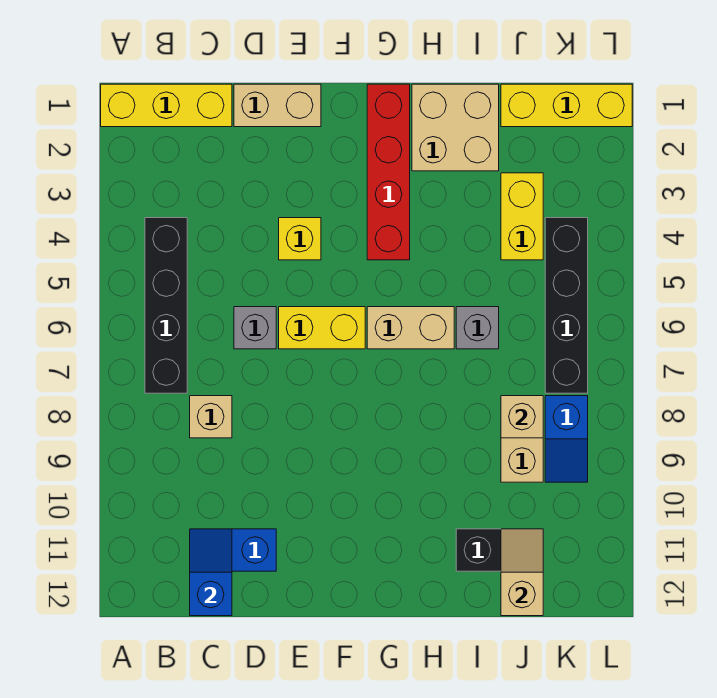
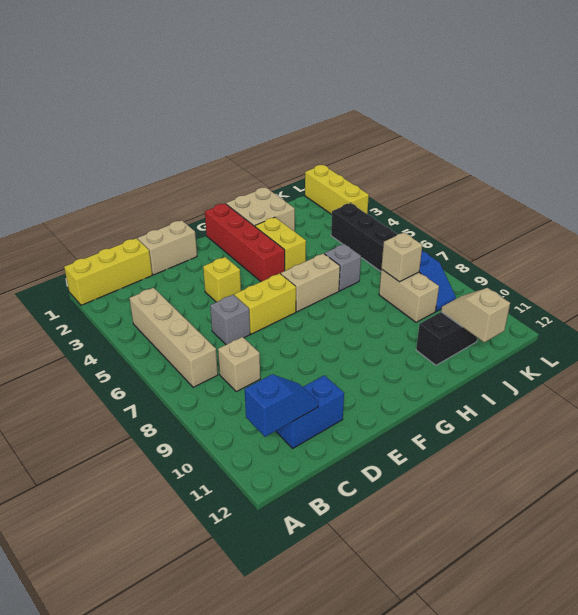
black 1x4 brick [145,218,187,393] -> tan 1x4 brick [129,288,218,387]
blue 1x2 slope [190,529,232,616] -> blue 1x2 slope turned to [245,374,318,437]
yellow 1x3 brick [501,84,632,127] -> yellow 1x3 brick turned to [305,165,369,214]
yellow 1x2 brick [501,173,543,260] -> yellow 1x2 brick moved to [255,217,306,271]

